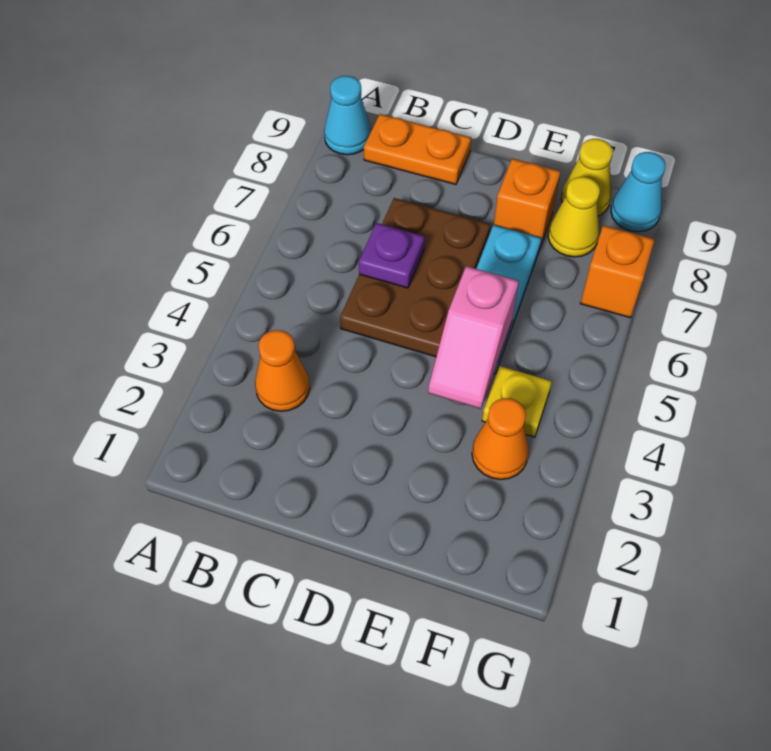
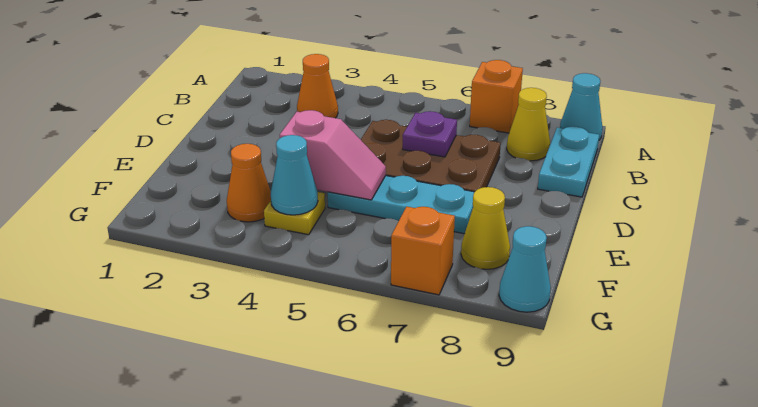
orange 1x2 plate [364,114,471,184] -> cyan 1x2 plate [538,126,599,197]
pink 1x2 slope [428,266,519,409] -> pink 1x2 slope turned to [280,110,386,200]
orange 1x1 brick [494,159,561,247] -> orange 1x1 brick moved to [470,60,523,133]
none -> cyan 1x1 cone [271,135,318,215]
yellow 1x1 cone [561,139,613,216] -> yellow 1x1 cone moved to [507,88,550,161]

